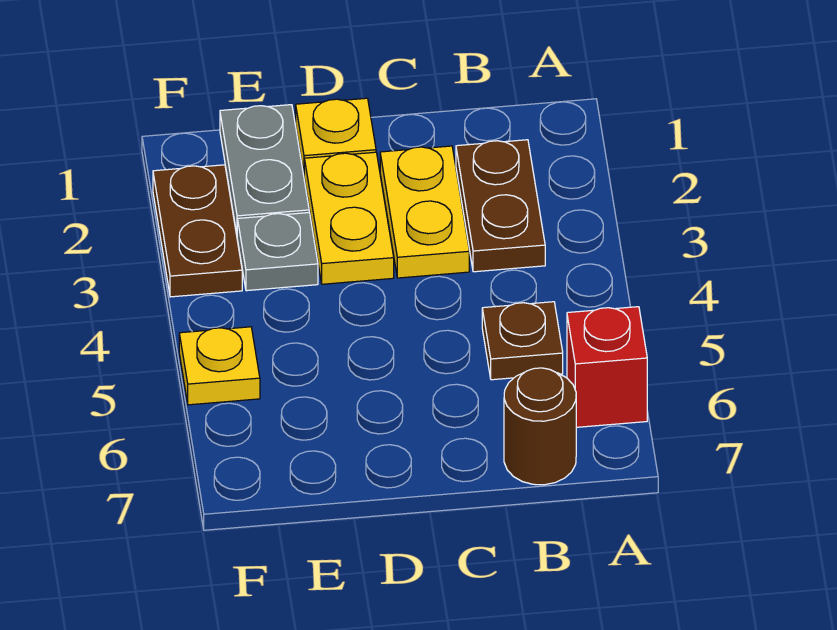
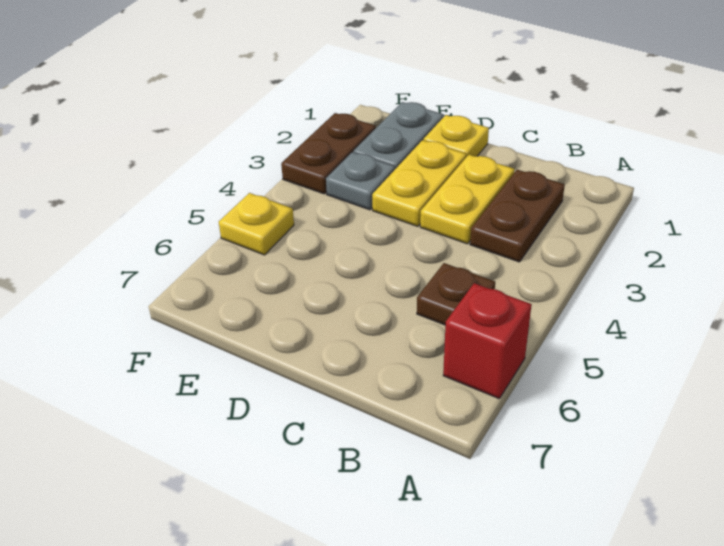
brown 1x1 round brick [504,368,576,485] -> none

